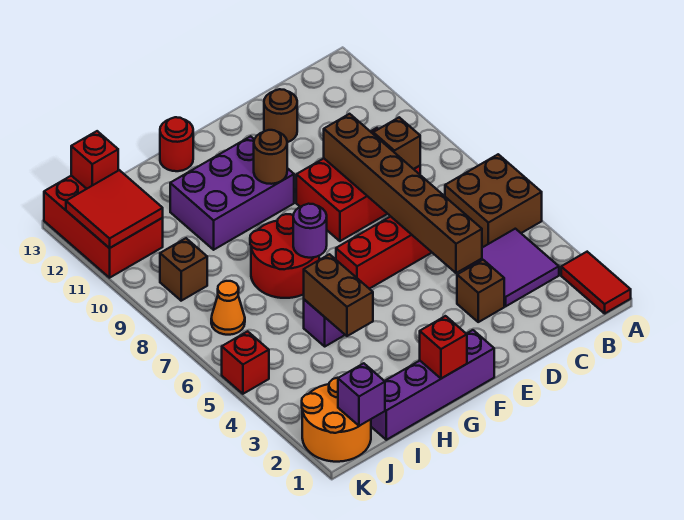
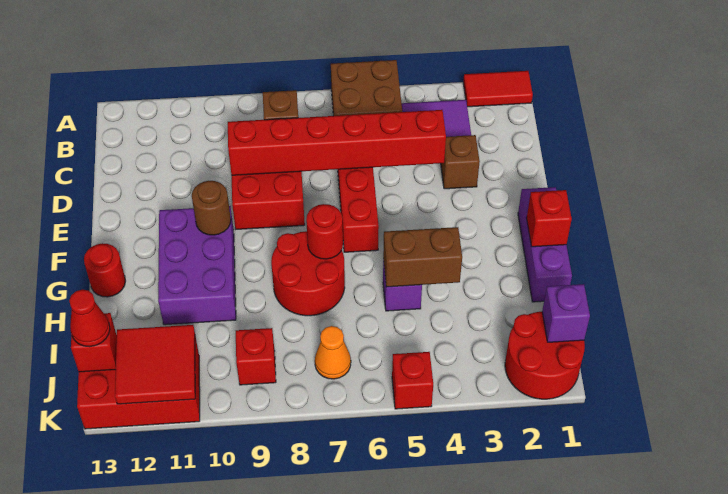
brown 1x6 brick [324,114,482,273] -> red 1x6 brick [228,110,446,175]
brown 1x1 round brick [264,89,297,142] -> none
purple 1x4 brick [371,330,494,440] -> purple 1x3 brick [518,187,572,302]
purple 1x1 round brick [293,204,327,258] -> red 1x1 round brick [306,204,343,259]
orange 2x2 round brick [302,378,371,462] -> red 2x2 round brick [505,312,585,399]
brown 1x1 brick [160,238,207,301] -> red 1x1 brick [236,328,276,385]
none -> red 1x1 cone [69,290,110,347]

